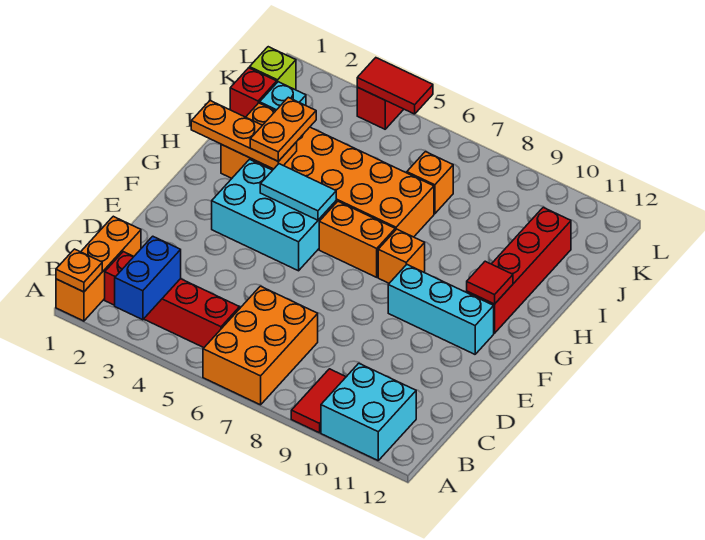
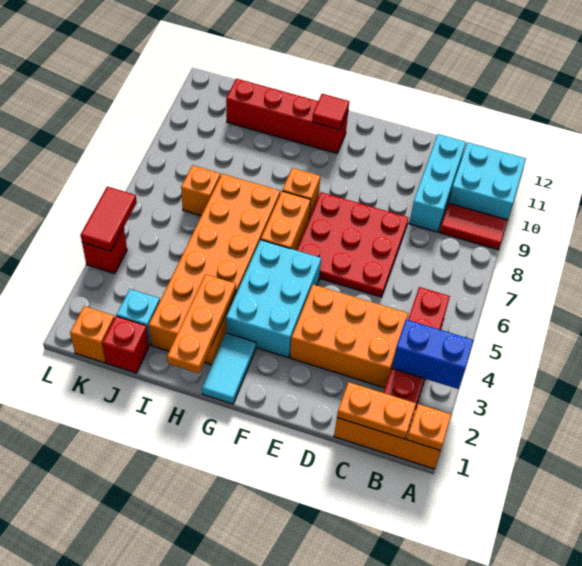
orange 2x3 brick [203,286,318,405] -> orange 2x3 brick moved to [290,285,408,388]
none -> red 3x3 plate [297,192,408,297]
cyan 1x3 brick [388,265,494,354] -> cyan 1x3 brick moved to [409,134,466,232]
cyan 1x2 tile [260,164,336,220] -> cyan 1x2 tile moved to [202,333,256,404]
orange 1x2 plate [250,97,316,161] -> orange 1x2 plate moved to [337,382,416,439]
lime 1x1 brick [250,47,296,89] -> orange 1x1 brick [70,306,115,363]

